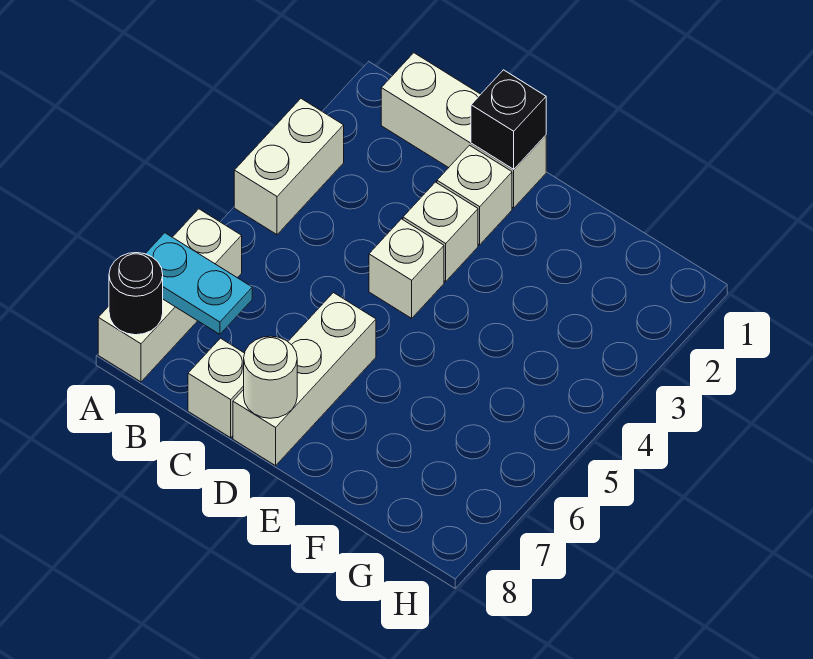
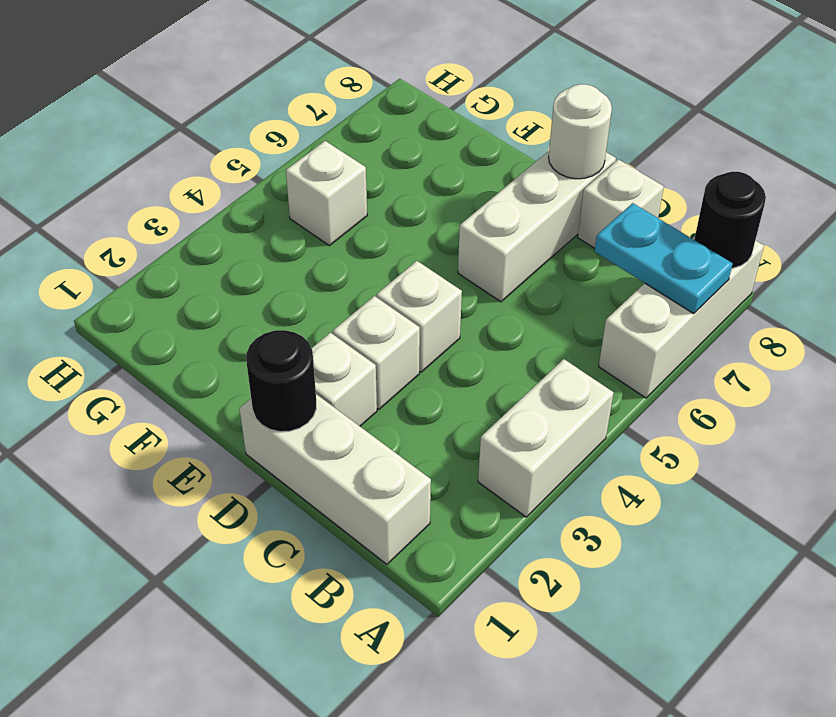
black 1x1 brick [471,70,546,169] -> black 1x1 round brick [246,330,316,432]
none -> white 1x1 brick [286,141,367,246]

